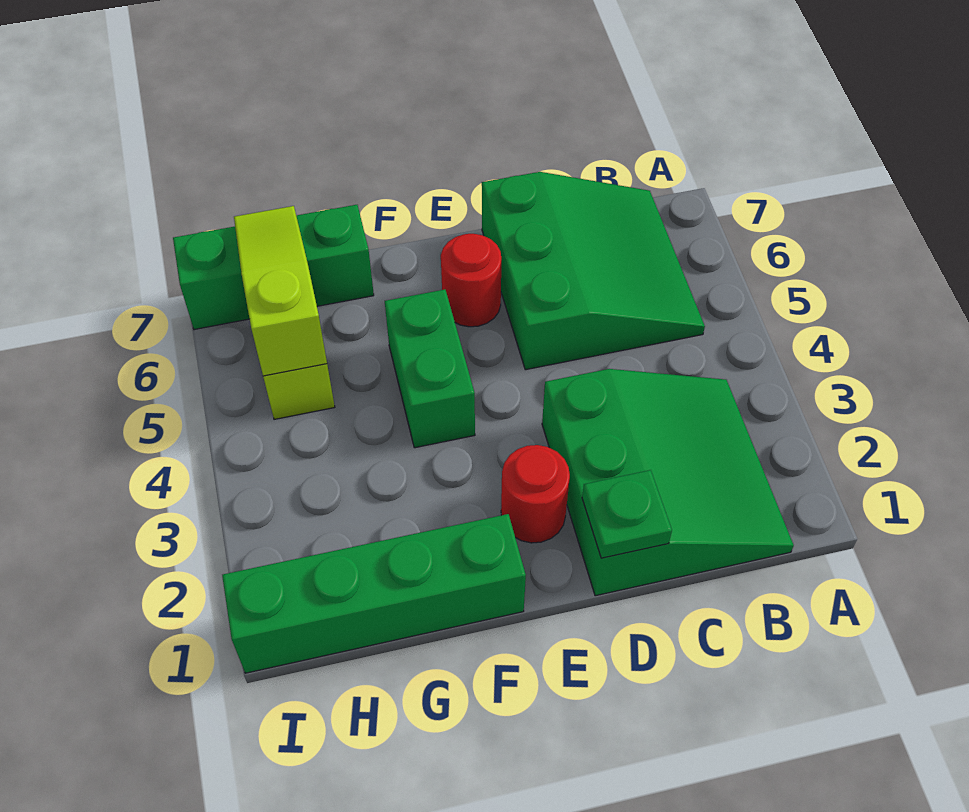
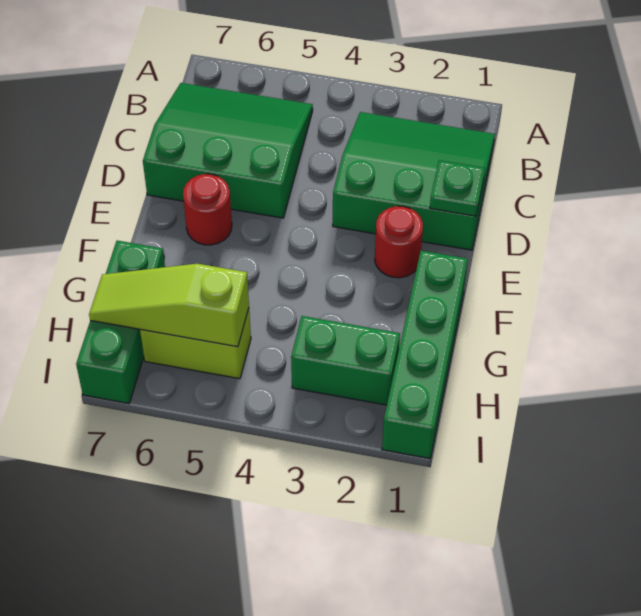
green 1x2 brick [385,290,475,448] -> green 1x2 brick moved to [291,316,400,405]

